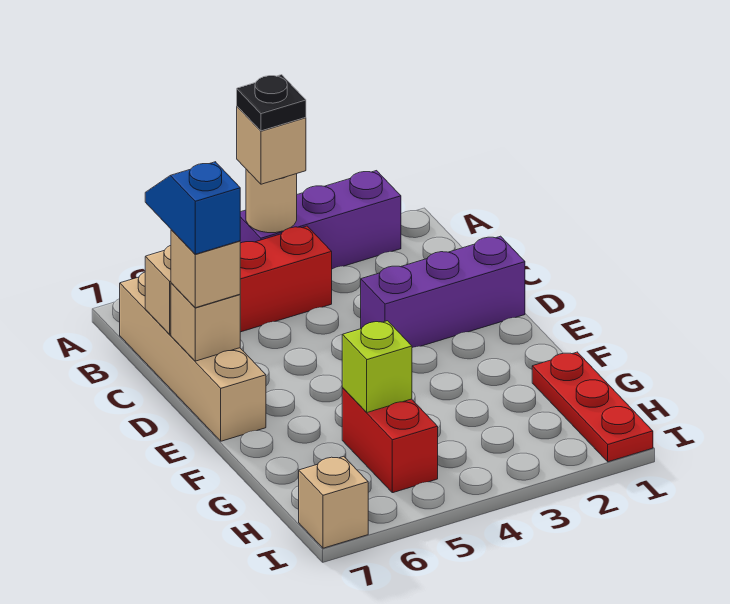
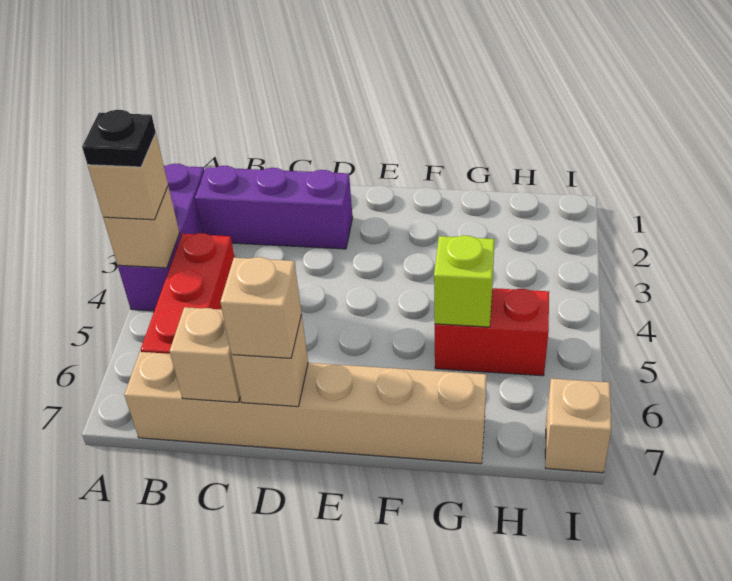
tan 1x1 round brick [246,169,297,233] -> tan 1x1 brick [103,186,180,268]
tan 1x4 brick [120,272,266,441] -> tan 1x6 brick [124,352,487,464]
blue 1x2 slope [145,162,240,254] -> none
purple 1x3 brick [361,236,525,348] -> purple 1x3 brick turned to [195,166,353,249]
red 1x3 plate [532,352,653,462] -> none

